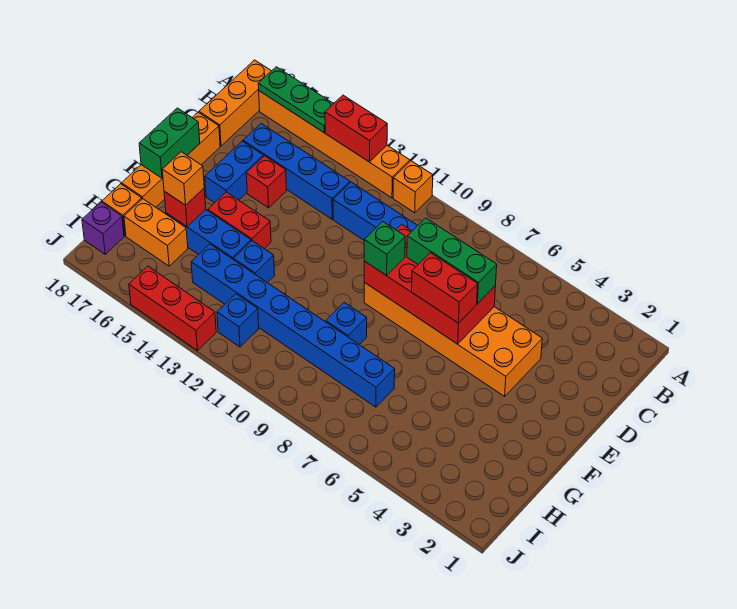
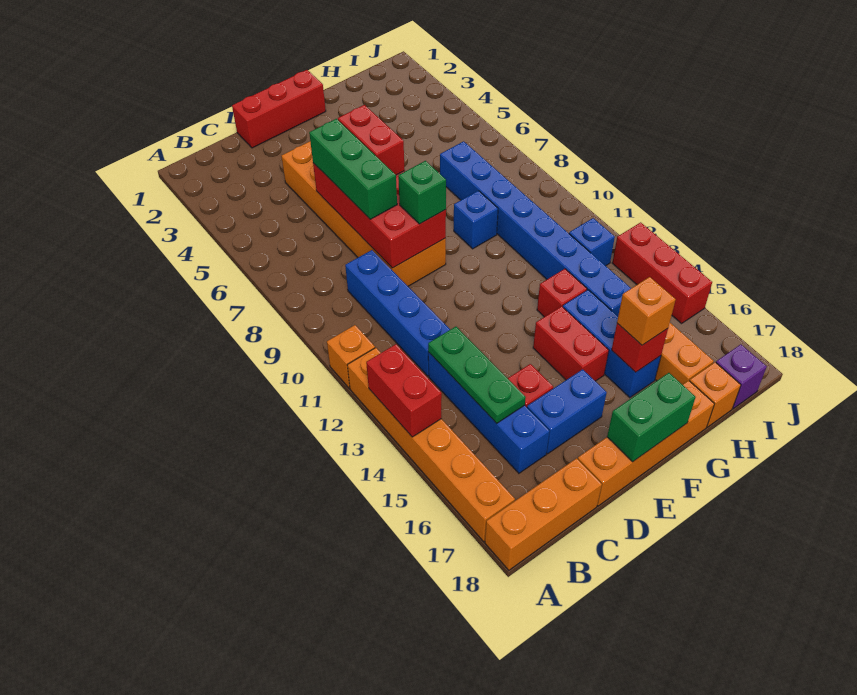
green 1x3 plate [258,67,334,132] -> green 1x3 plate moved to [428,327,526,423]
none -> red 1x3 brick [232,70,326,148]
blue 1x1 brick [234,241,275,283] -> red 1x1 brick [537,269,587,317]

